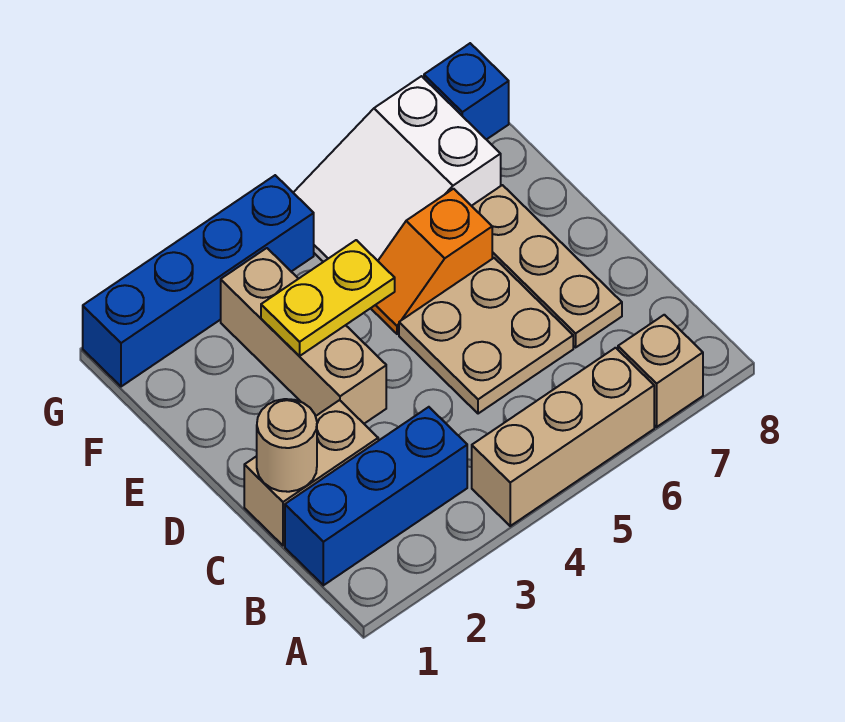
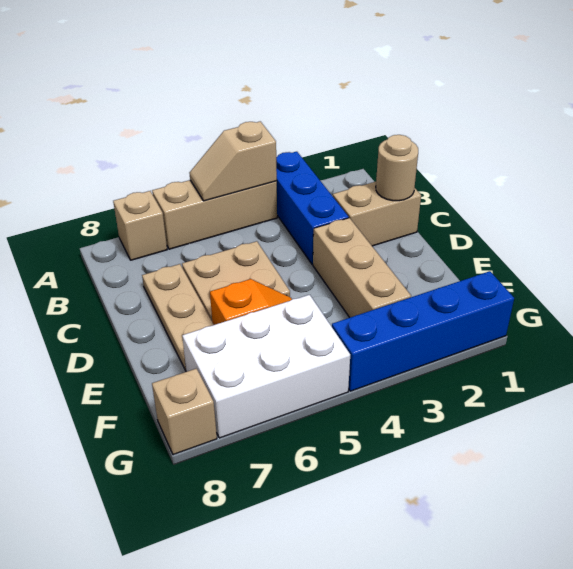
none -> tan 1x2 slope [189,121,277,201]
blue 1x3 brick [285,407,467,585] -> blue 1x3 brick turned to [276,152,349,264]
yellow 1x2 plate [261,240,395,356] -> none
white 2x3 slope [293,76,501,262] -> white 2x3 brick [182,295,350,438]
blue 1x1 brick [424,43,509,140] -> tan 1x1 brick [152,369,217,455]

